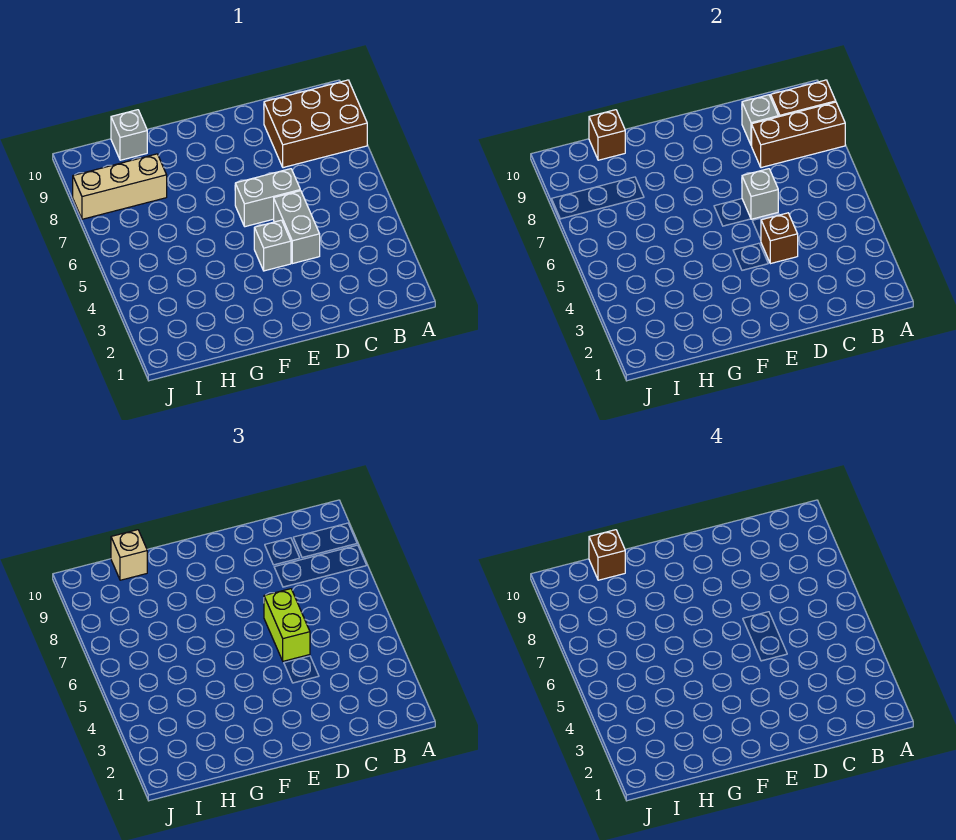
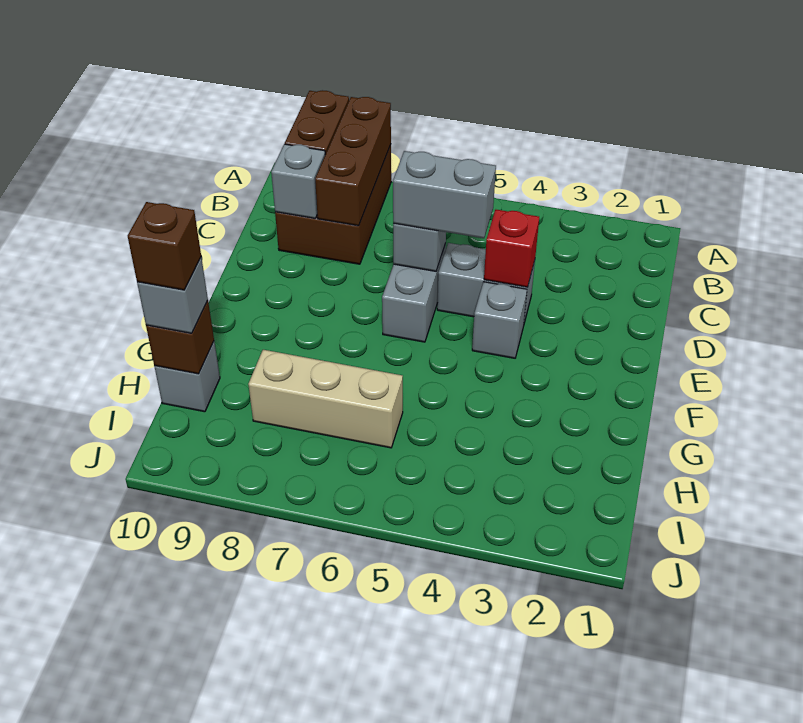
brown 1x1 brick [761,213,798,264] -> red 1x1 brick [484,210,539,287]
lime 1x2 brick [264,589,310,661] -> grey 1x2 brick [393,151,496,238]
tan 1x3 brick [73,154,167,219] -> tan 1x3 brick turned to [248,350,403,448]
tan 1x1 brick [111,530,147,580] -> grey 1x1 brick [137,257,208,333]

